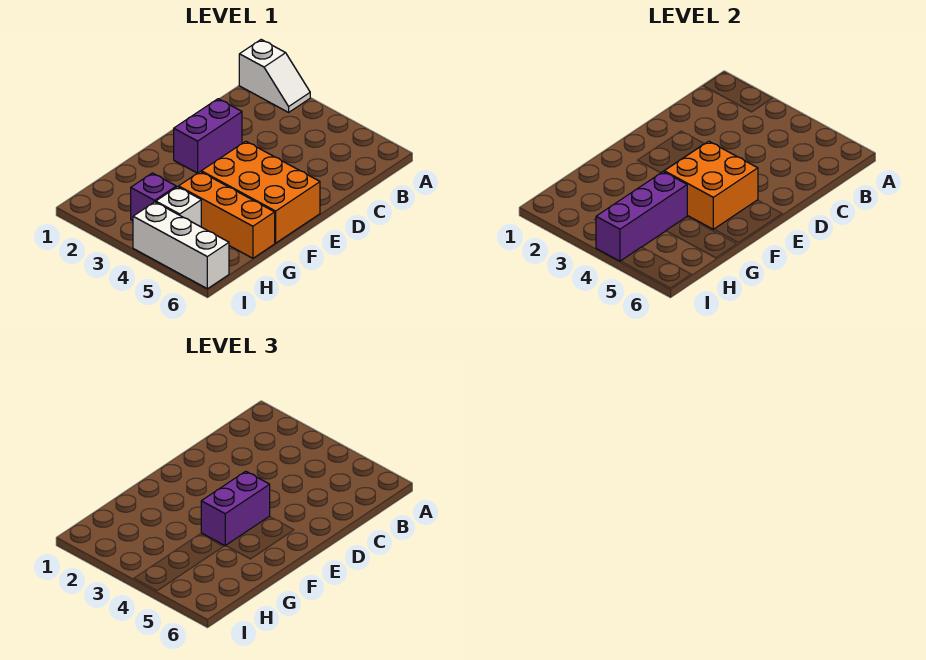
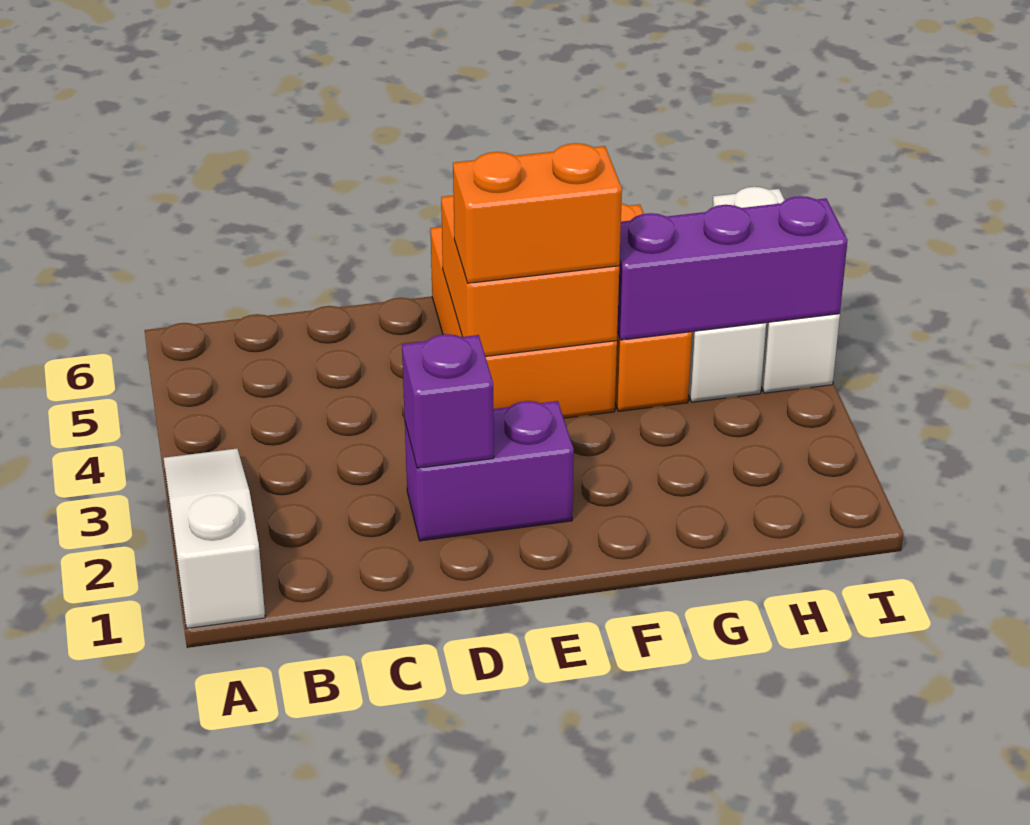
white 1x2 slope [239,40,310,112] -> white 1x3 slope [164,449,265,628]
purple 1x2 brick [201,471,270,546] -> orange 1x2 brick [453,143,622,283]
purple 1x1 brick [131,173,176,221] -> purple 1x1 brick moved to [402,334,494,468]

